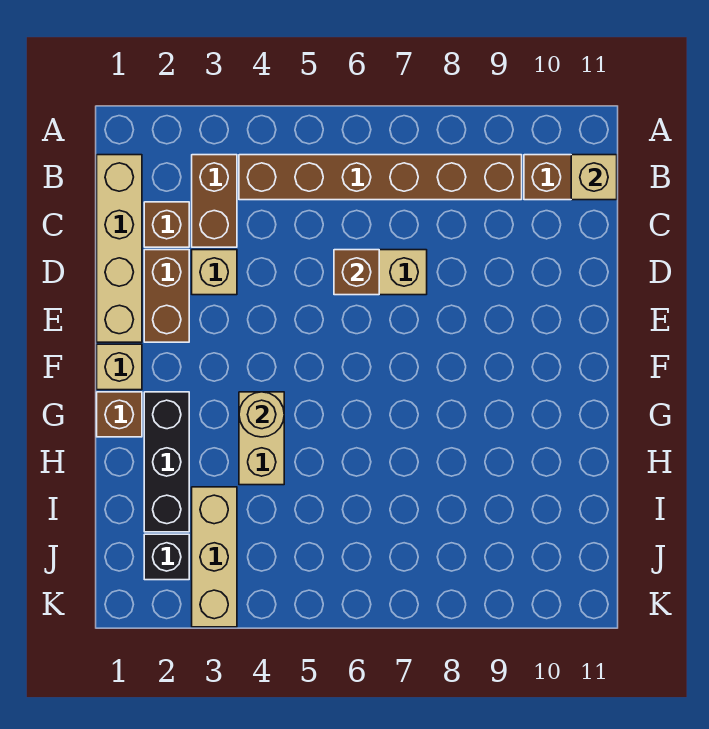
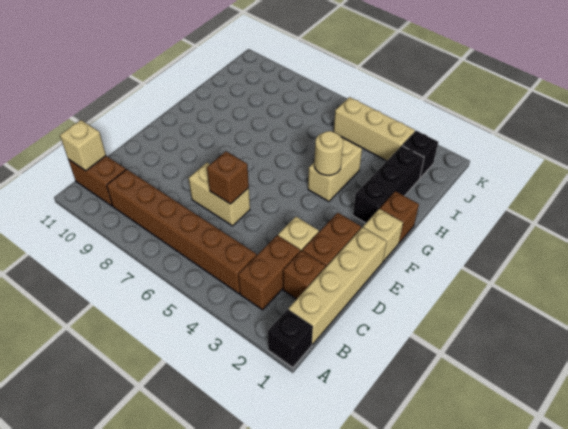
none -> black 1x1 brick [268,309,313,368]
tan 1x3 brick [192,487,237,627] -> tan 1x3 brick turned to [334,97,415,161]

